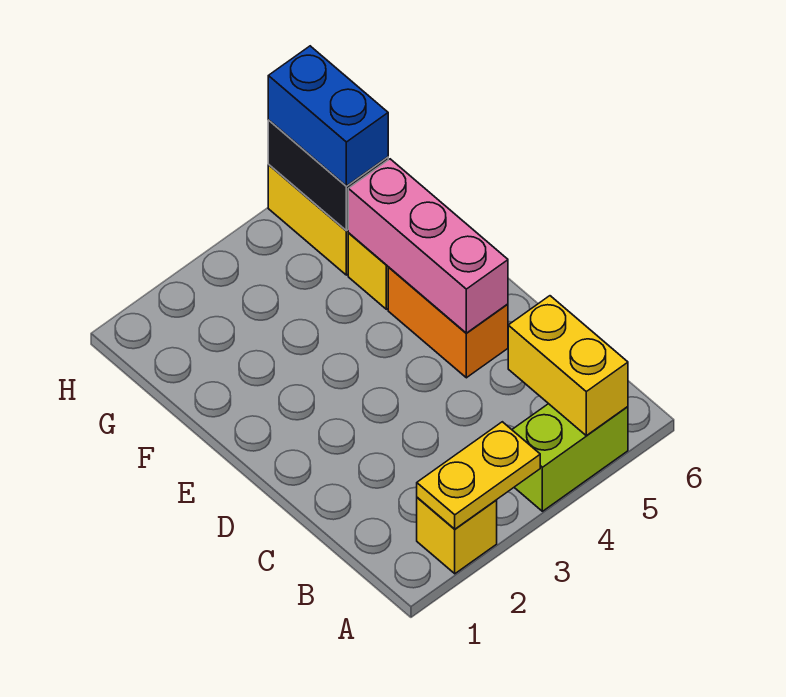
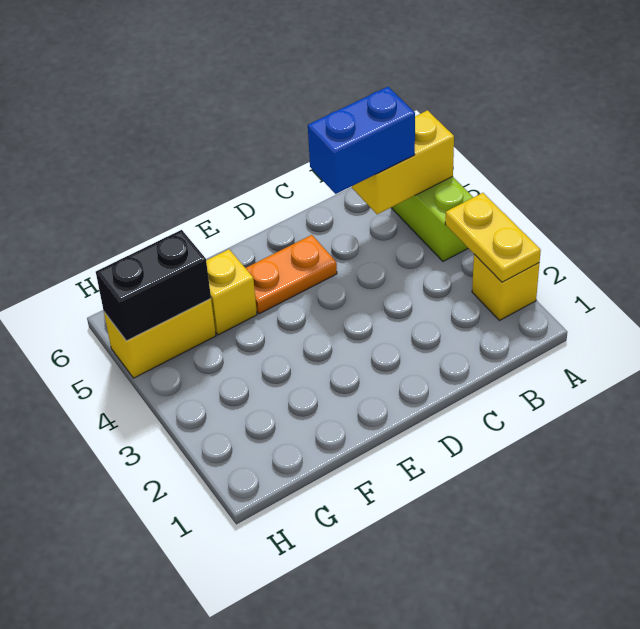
orange 1x2 brick [388,267,508,378] -> orange 1x2 plate [246,235,337,314]
pink 1x3 brick [348,159,508,333] -> none
blue 1x2 brick [268,46,388,186] -> blue 1x2 brick moved to [308,87,415,194]

